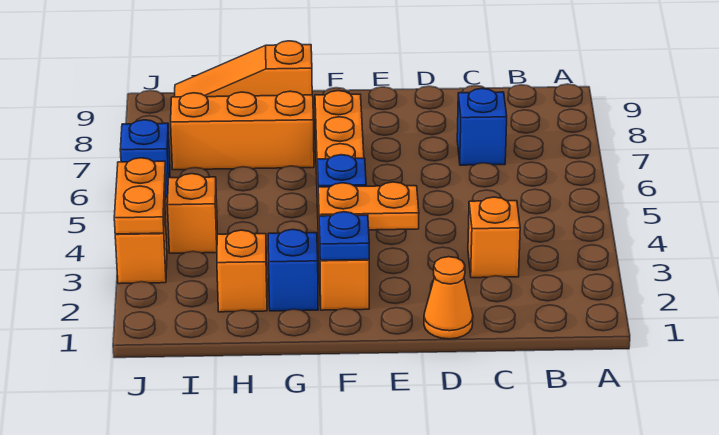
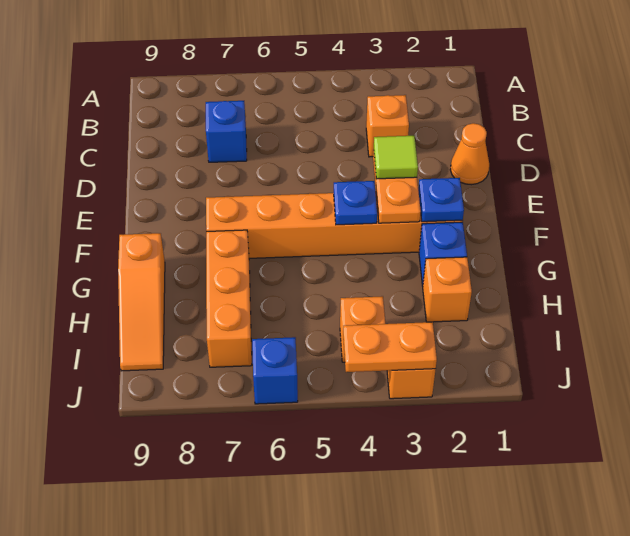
none -> lime 1x1 tile [374,136,418,179]

